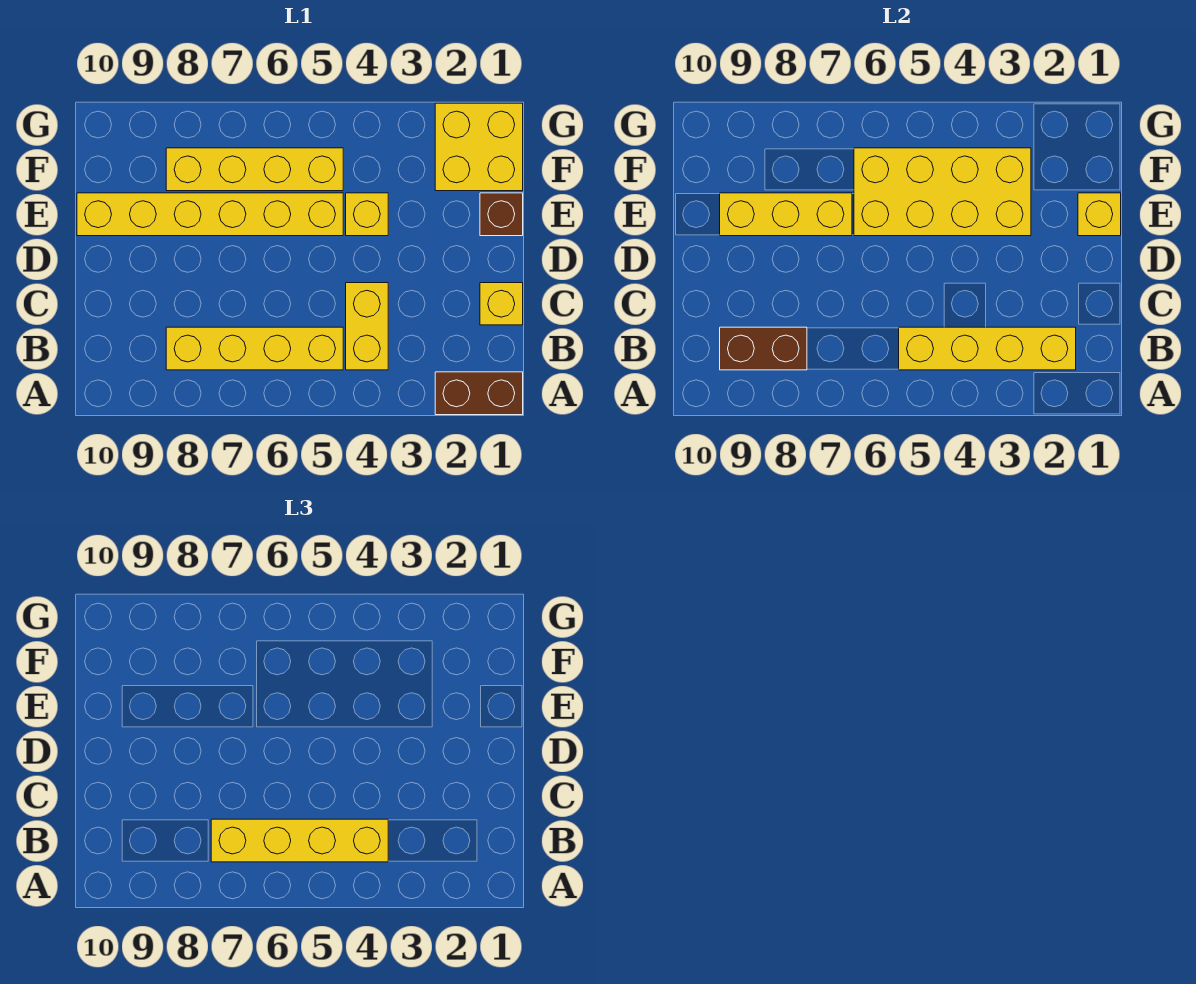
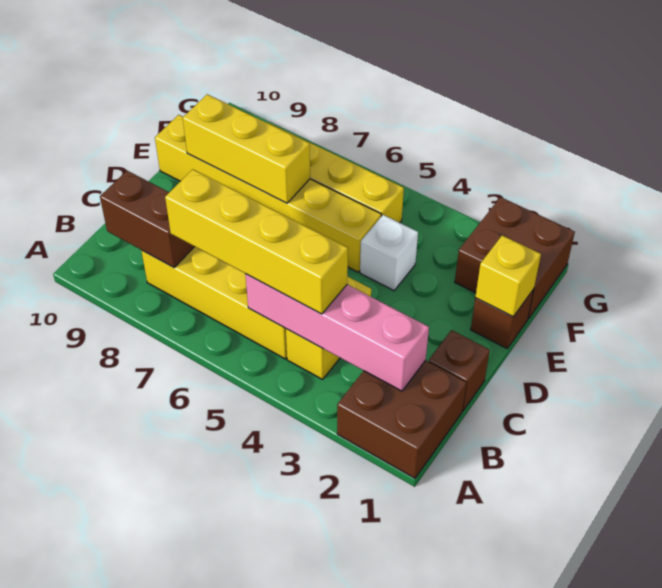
brown 1x2 brick [435,372,523,415] -> brown 2x2 brick [337,360,466,478]
yellow 1x4 brick [899,327,1076,370] -> pink 1x4 brick [245,274,429,391]
yellow 1x1 brick [480,283,523,325] -> brown 1x1 brick [429,330,490,411]
yellow 2x4 brick [854,148,1031,236] -> none
yellow 1x1 brick [346,193,388,236] -> white 1x1 brick [360,215,418,291]
yellow 2x2 brick [435,103,523,191] -> brown 2x2 brick [455,197,575,319]

